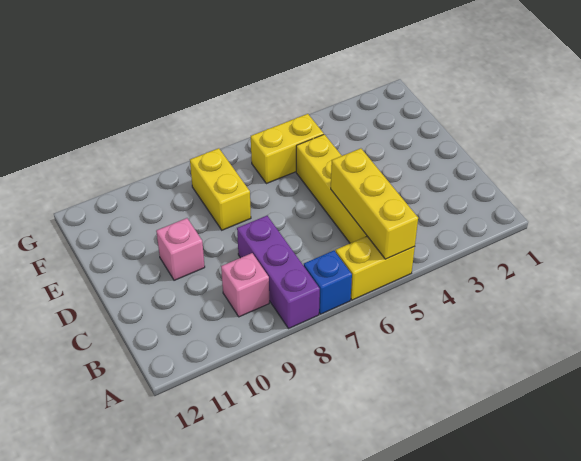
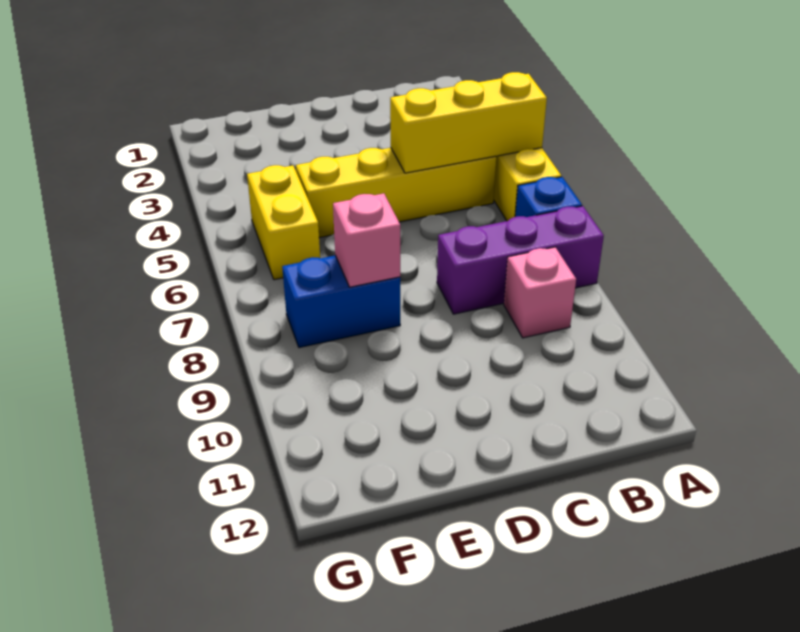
pink 1x1 brick [156,218,205,280] -> pink 1x1 brick moved to [333,193,400,287]
yellow 1x2 brick [190,148,251,230] -> blue 1x2 brick [282,255,400,348]

